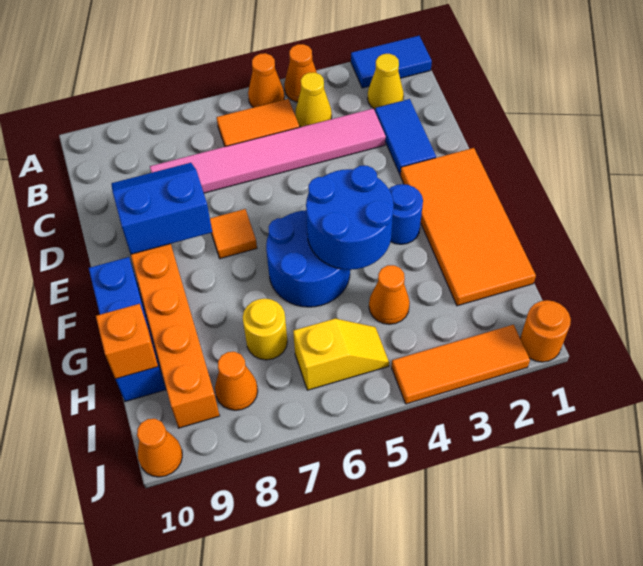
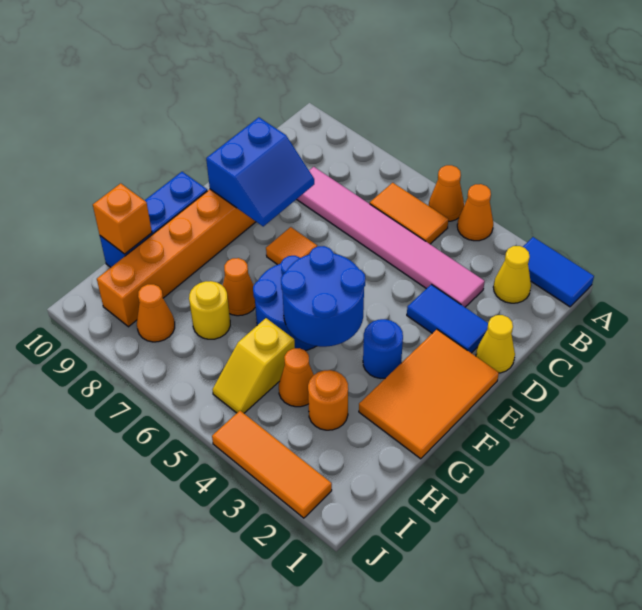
yellow 1x1 cone [295,72,332,127] -> yellow 1x1 cone moved to [476,315,515,373]
blue 1x2 tile [375,99,436,175] -> blue 1x2 tile turned to [407,284,488,353]
blue 2x2 slope [111,163,212,254] -> blue 2x2 slope turned to [206,117,314,226]
orange 2x4 tile [401,148,536,306] -> orange 2x3 tile [359,329,499,459]
yellow 1x2 slope [293,319,389,390] -> yellow 1x2 slope turned to [213,318,295,413]
orange 1x1 round brick [520,300,571,362] -> orange 1x1 round brick moved to [308,370,348,430]
orange 1x1 cone [137,419,182,477] -> orange 1x1 cone moved to [223,258,255,316]

